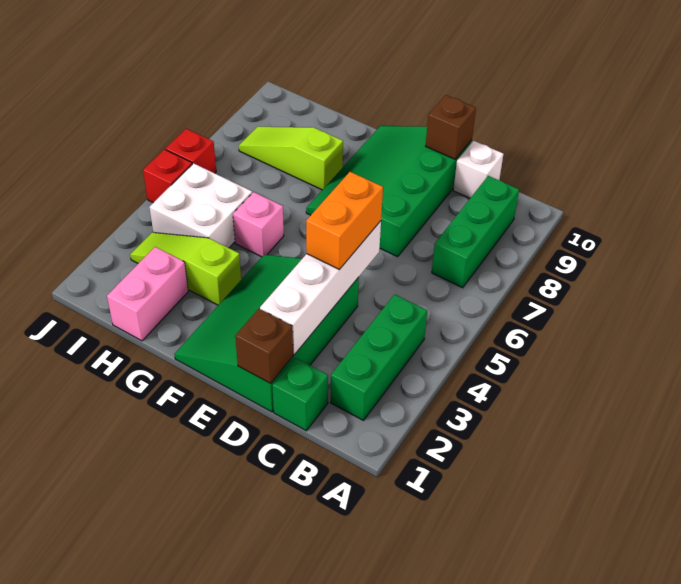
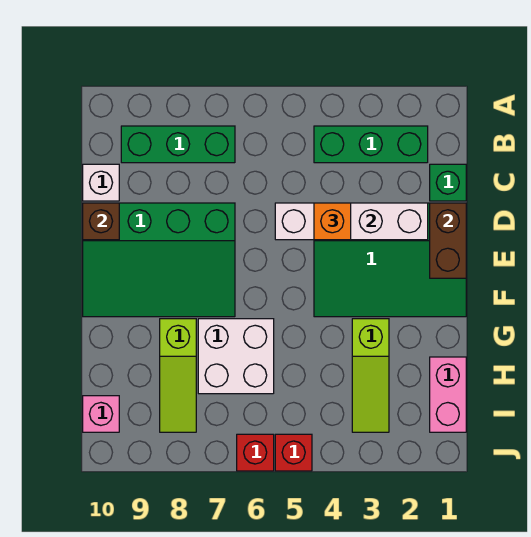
brown 1x1 brick [235,309,293,383] -> brown 1x2 brick [430,203,466,278]
orange 1x2 brick [306,172,383,270] -> orange 1x1 brick [314,203,351,240]
pink 1x1 brick [233,192,284,257] -> pink 1x1 brick moved to [83,396,119,432]
pink 1x2 brick [107,247,188,341] -> pink 1x2 brick turned to [430,357,466,432]
white 2x2 brick [150,163,252,248] -> white 2x2 brick moved to [198,319,274,394]

